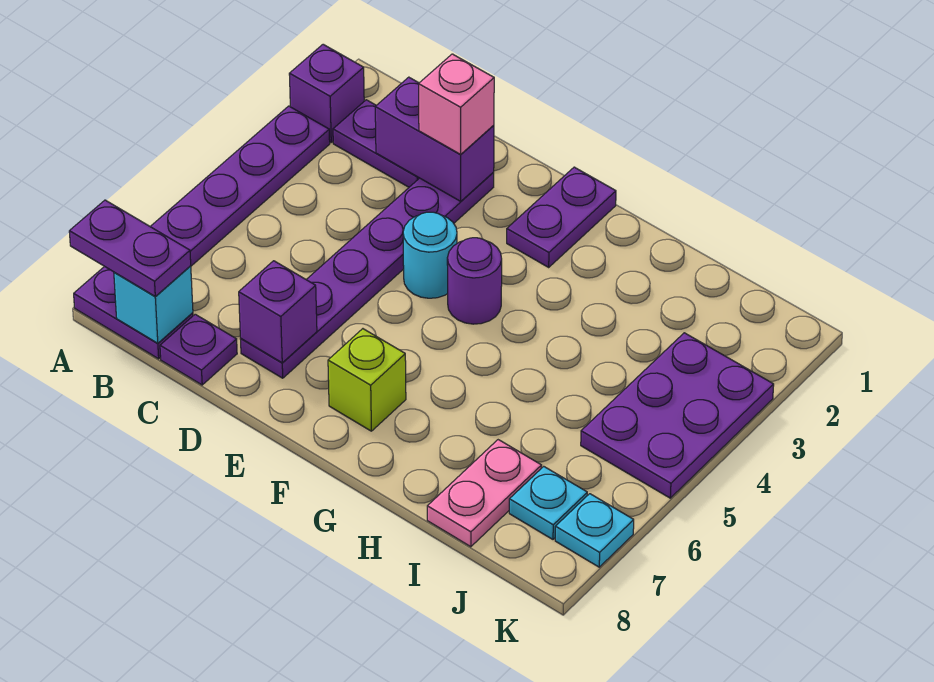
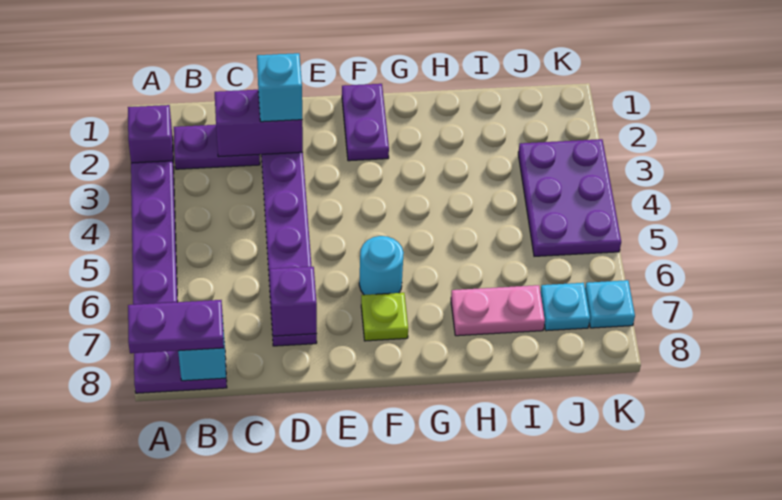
purple 1x1 plate [160,314,237,385] -> none
pink 1x1 brick [419,54,494,155] -> cyan 1x1 brick [257,53,302,122]
cyan 1x1 round brick [403,212,457,298] -> cyan 1x1 round brick moved to [359,236,404,295]
purple 1x1 round brick [447,238,502,324] -> none
lime 1x1 brick [328,329,406,431] -> lime 1x1 plate [361,293,408,341]
pink 1x2 plate [427,440,542,547] -> pink 1x2 plate turned to [451,285,545,336]

